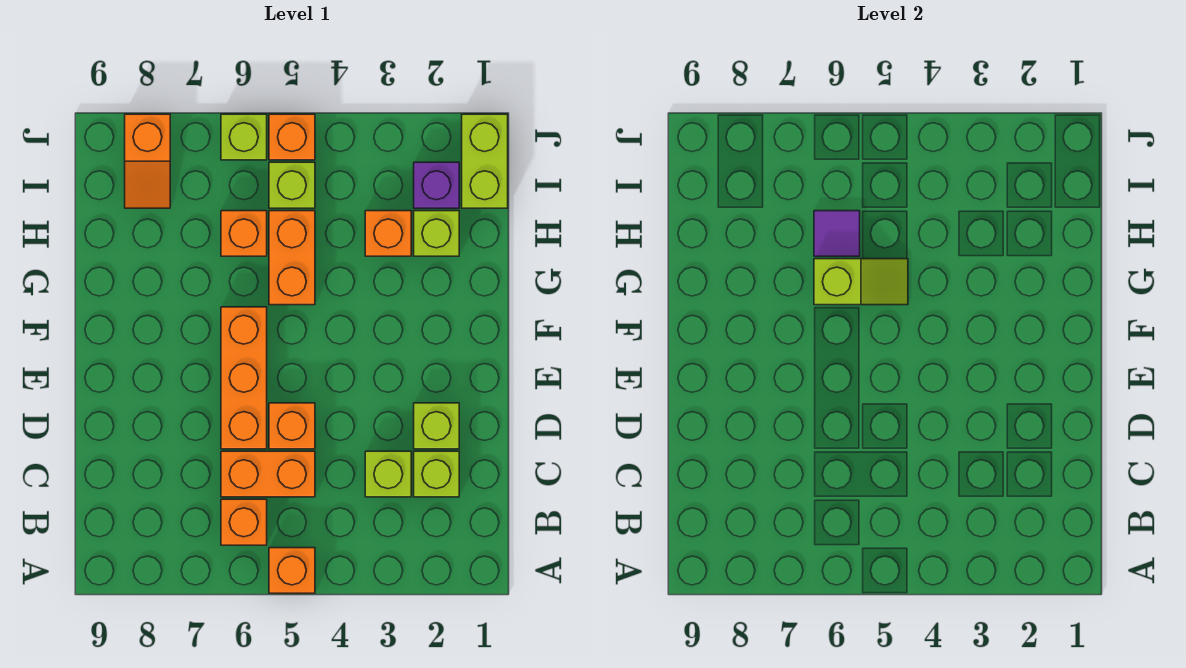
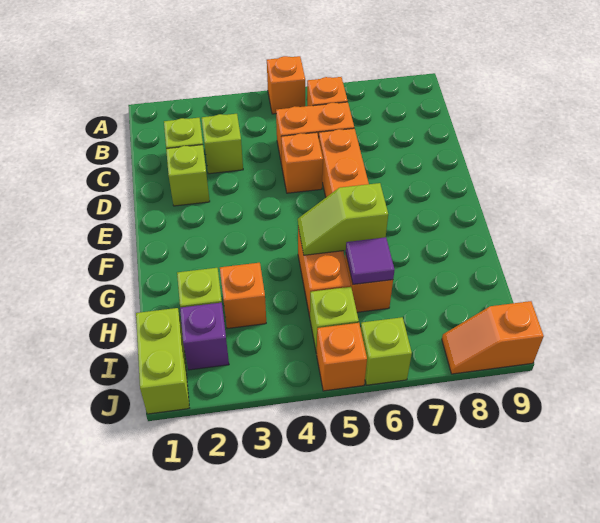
orange 1x2 slope [125,114,170,208] -> orange 1x2 slope turned to [442,301,544,374]

